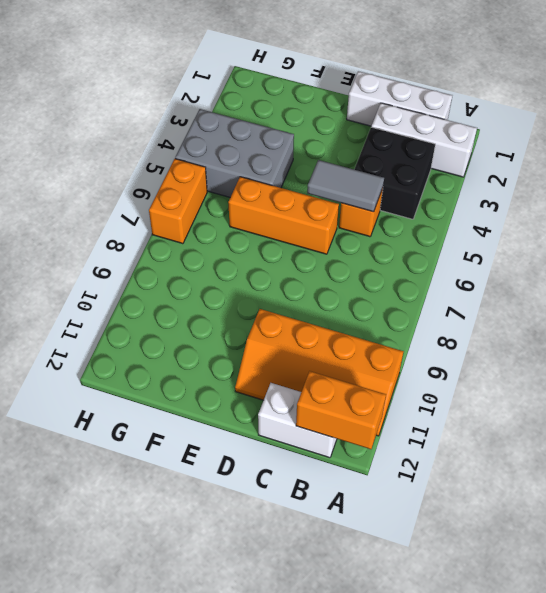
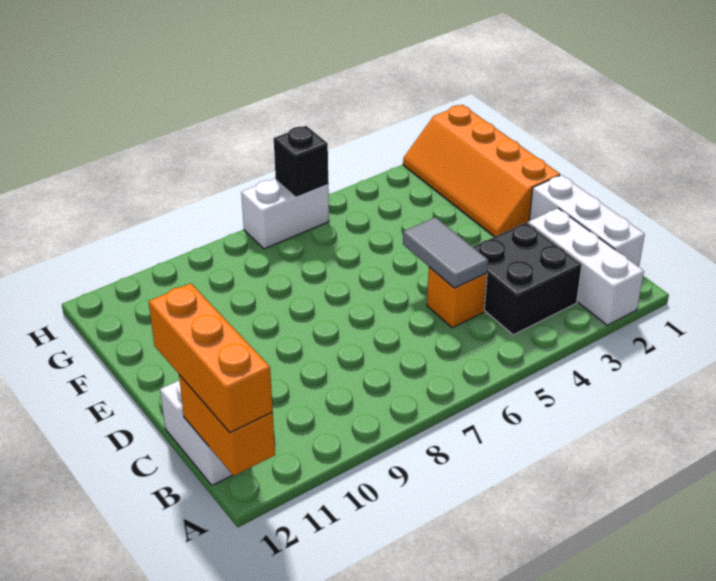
orange 2x4 slope [235,309,404,436] -> orange 2x4 slope moved to [403,105,560,237]
orange 1x3 brick [228,177,339,254] -> orange 1x3 brick moved to [149,283,273,432]
grey 2x3 brick [175,109,294,197] -> none
orange 1x2 brick [149,159,207,244] -> white 1x2 brick [241,178,329,249]
none -> black 1x1 brick [274,126,328,196]

